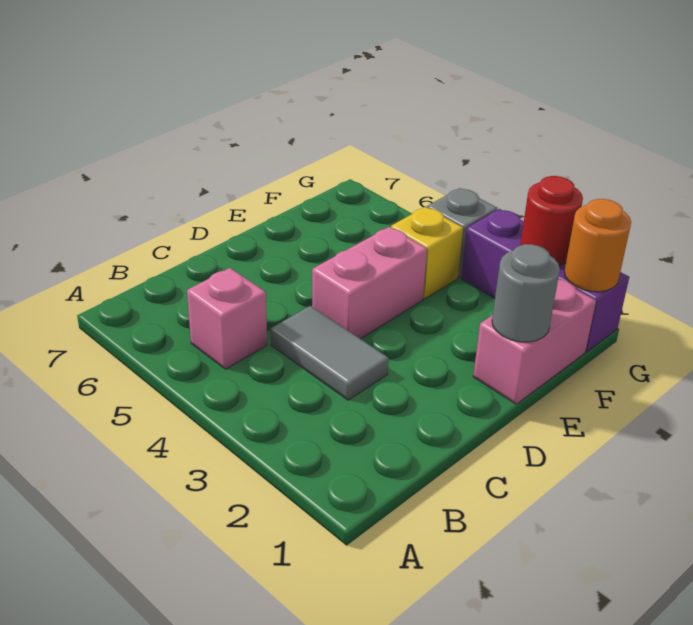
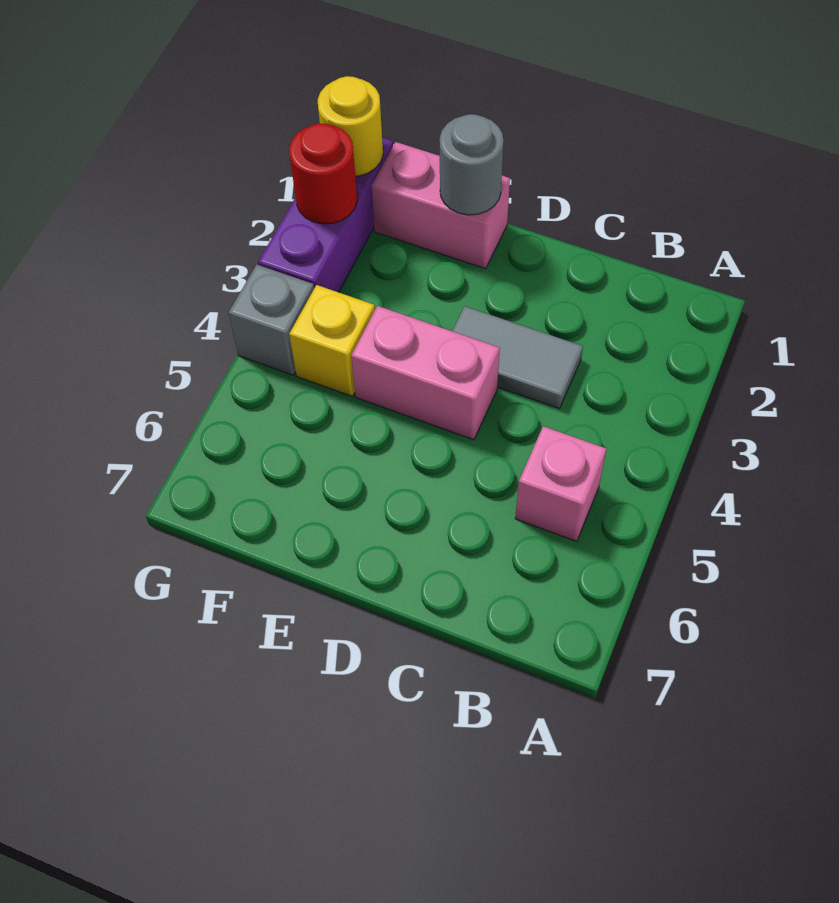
grey 1x2 tile [271,306,389,400] -> grey 1x2 tile turned to [452,306,583,409]
orange 1x1 round brick [564,199,631,292] -> yellow 1x1 round brick [318,76,383,176]

